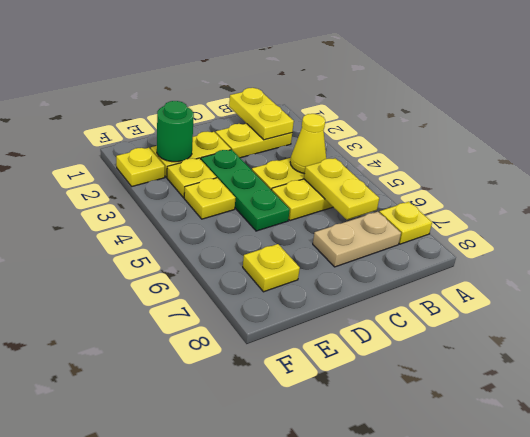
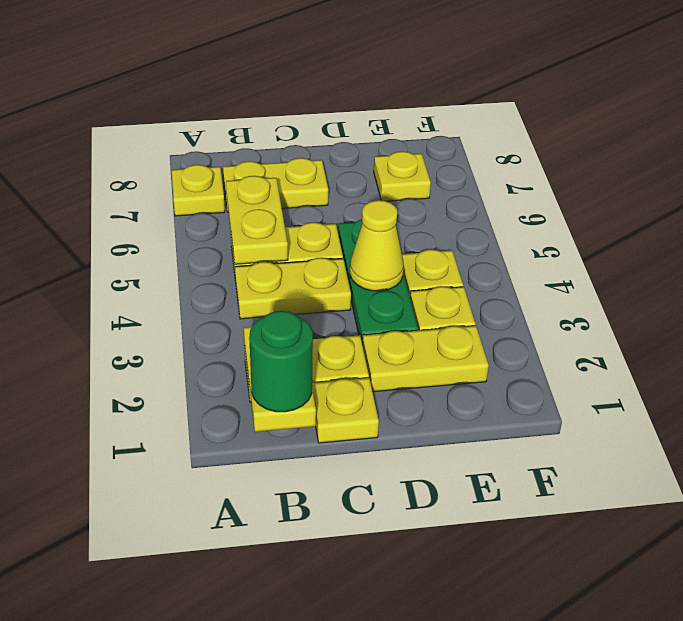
yellow 1x1 cone [290,114,326,174] -> yellow 1x1 cone moved to [350,200,404,291]
tan 1x2 plate [313,212,401,267] -> yellow 1x2 plate [223,158,328,212]
green 1x1 round brick [157,101,194,162] -> green 1x1 round brick moved to [249,311,313,412]
yellow 1x1 plate [116,148,165,186] -> yellow 1x1 plate moved to [312,378,379,443]

